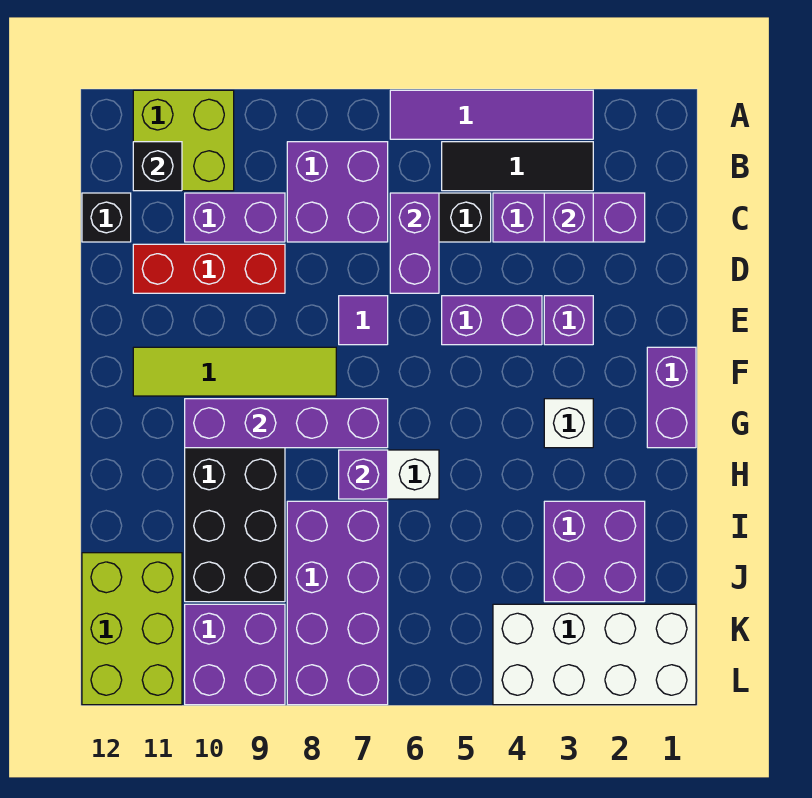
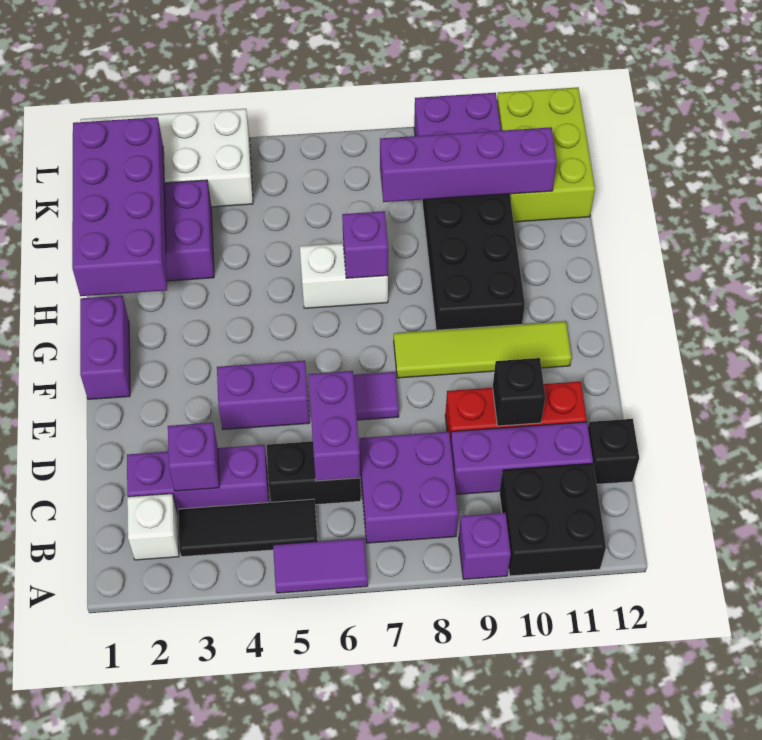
purple 1x4 tile [390,90,593,139] -> purple 1x2 tile [273,538,368,593]
lime 2x2 brick [133,90,234,191] -> black 2x2 brick [500,463,606,576]
black 1x1 brick [133,142,182,191] -> black 1x1 brick moved to [493,358,545,426]
purple 1x2 brick [185,193,285,242] -> purple 1x3 brick [451,422,593,494]
purple 1x1 brick [544,296,593,345] -> purple 1x1 brick moved to [459,513,511,579]
white 1x1 brick [544,399,593,448] -> white 1x1 brick moved to [127,494,179,560]
purple 1x4 brick [185,399,388,448] -> purple 1x4 brick moved to [380,127,557,202]
purple 2x4 brick [287,501,388,705] -> purple 2x4 brick moved to [72,117,167,296]

